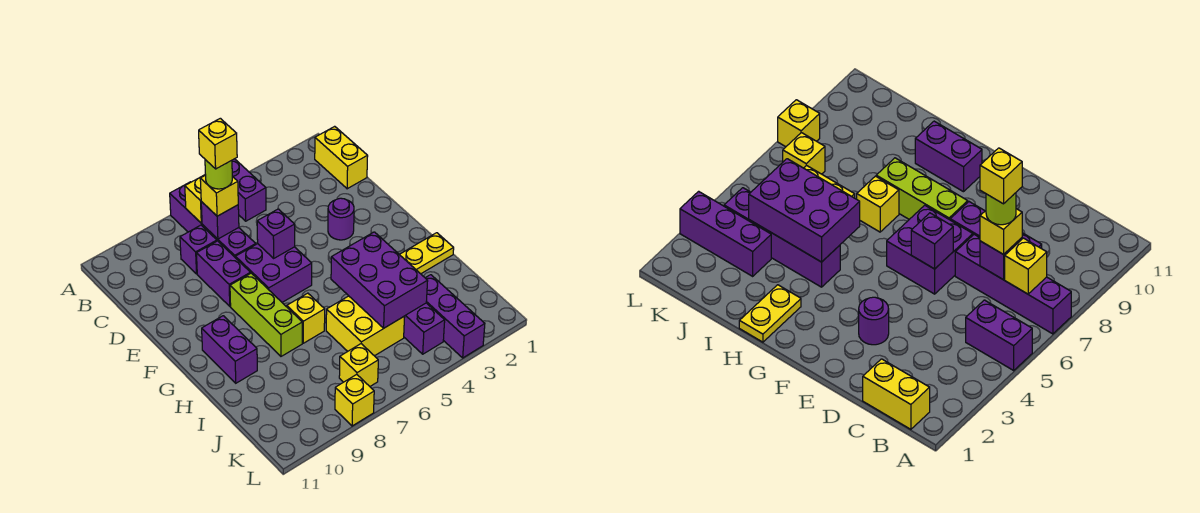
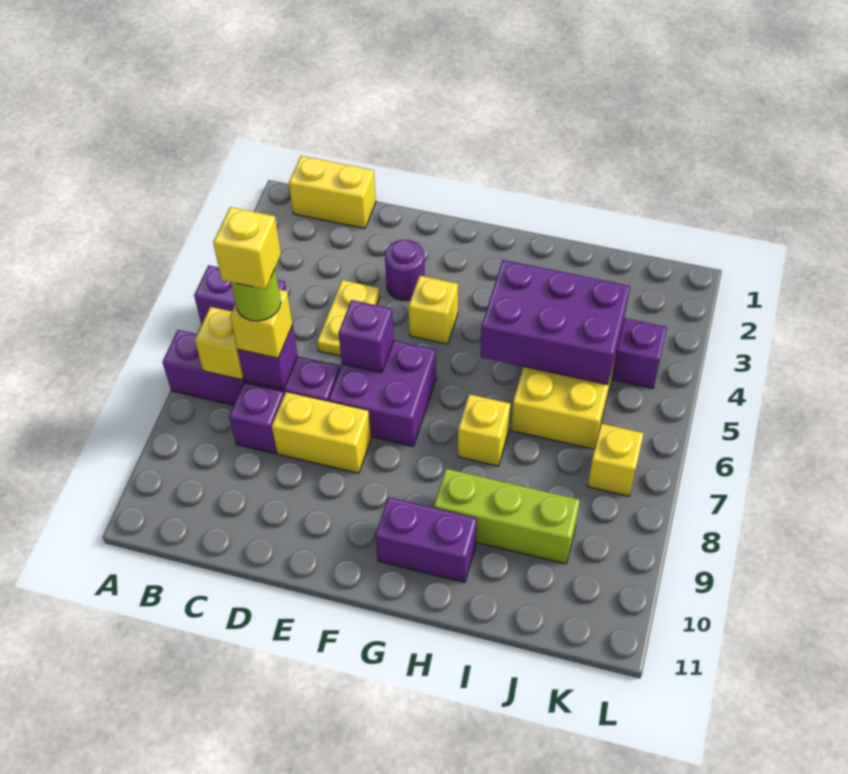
purple 1x2 brick [196,241,250,306] -> yellow 1x2 brick [272,392,371,473]
lime 1x3 brick [230,273,302,356] -> lime 1x3 brick moved to [434,469,580,564]
yellow 1x2 plate [399,233,454,274] -> yellow 1x2 plate moved to [317,280,380,356]
purple 1x3 brick [426,275,485,358] -> none
yellow 1x1 brick [335,374,374,426] -> yellow 1x1 brick moved to [408,276,458,344]

